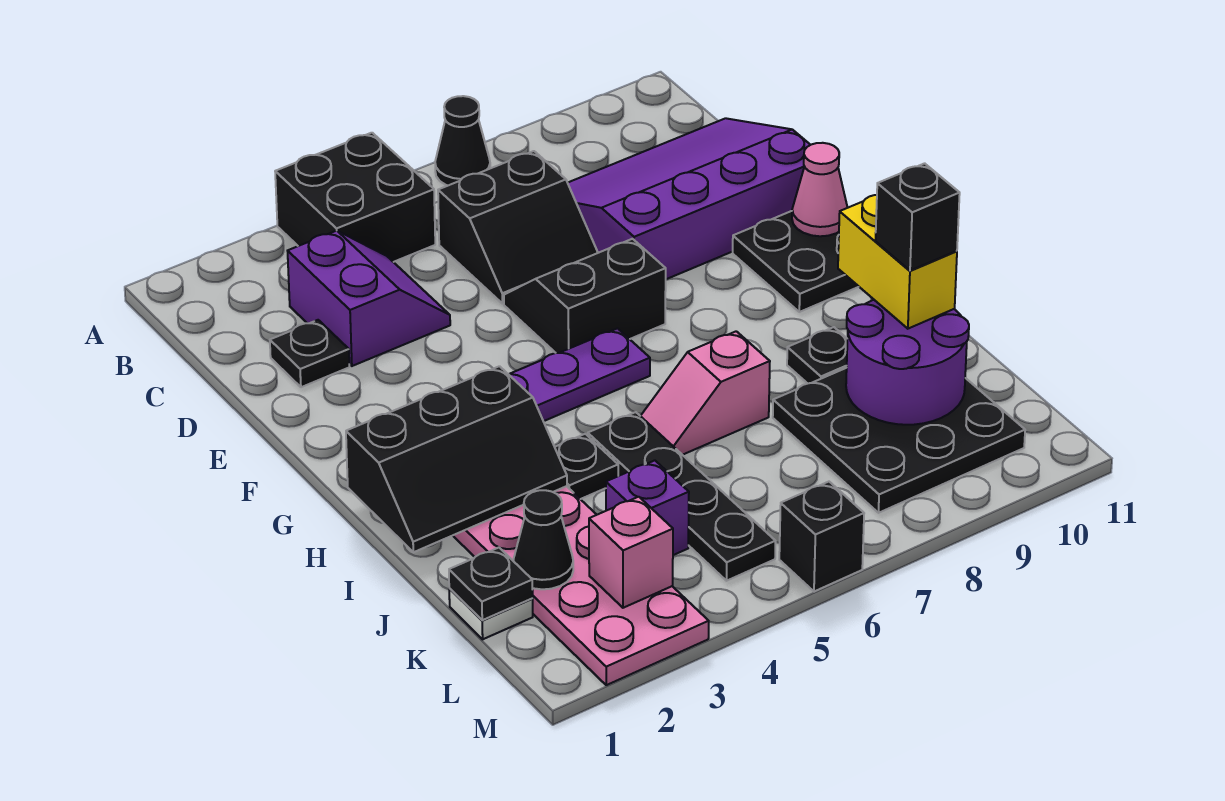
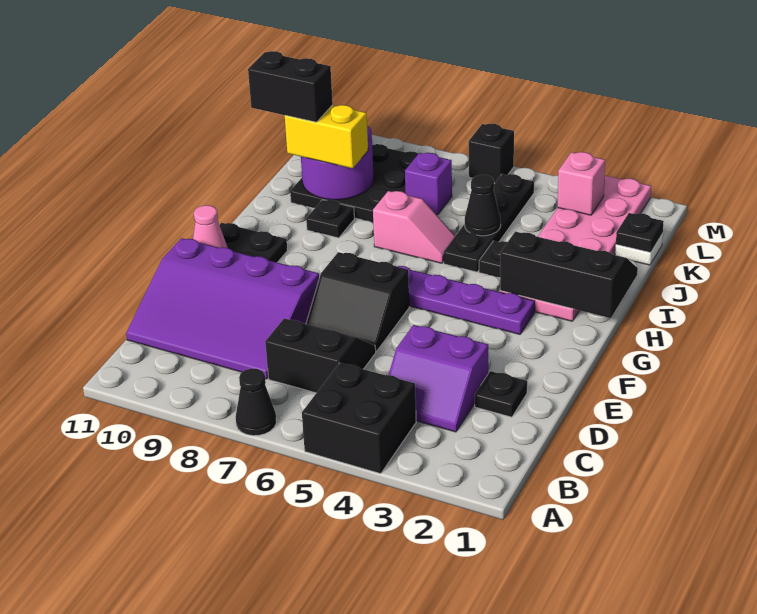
purple 2x2 slope [288,231,450,366] -> purple 2x2 slope turned to [389,325,488,432]
yellow 1x2 brick [838,195,957,329] -> yellow 1x2 brick turned to [285,105,368,168]
black 1x1 brick [875,163,960,271] -> black 1x2 brick [248,51,333,122]
black 1x1 cone [513,490,573,589] -> black 1x1 cone moved to [465,175,501,236]
purple 1x1 brick [606,460,689,555] -> purple 1x1 brick moved to [405,153,452,215]

